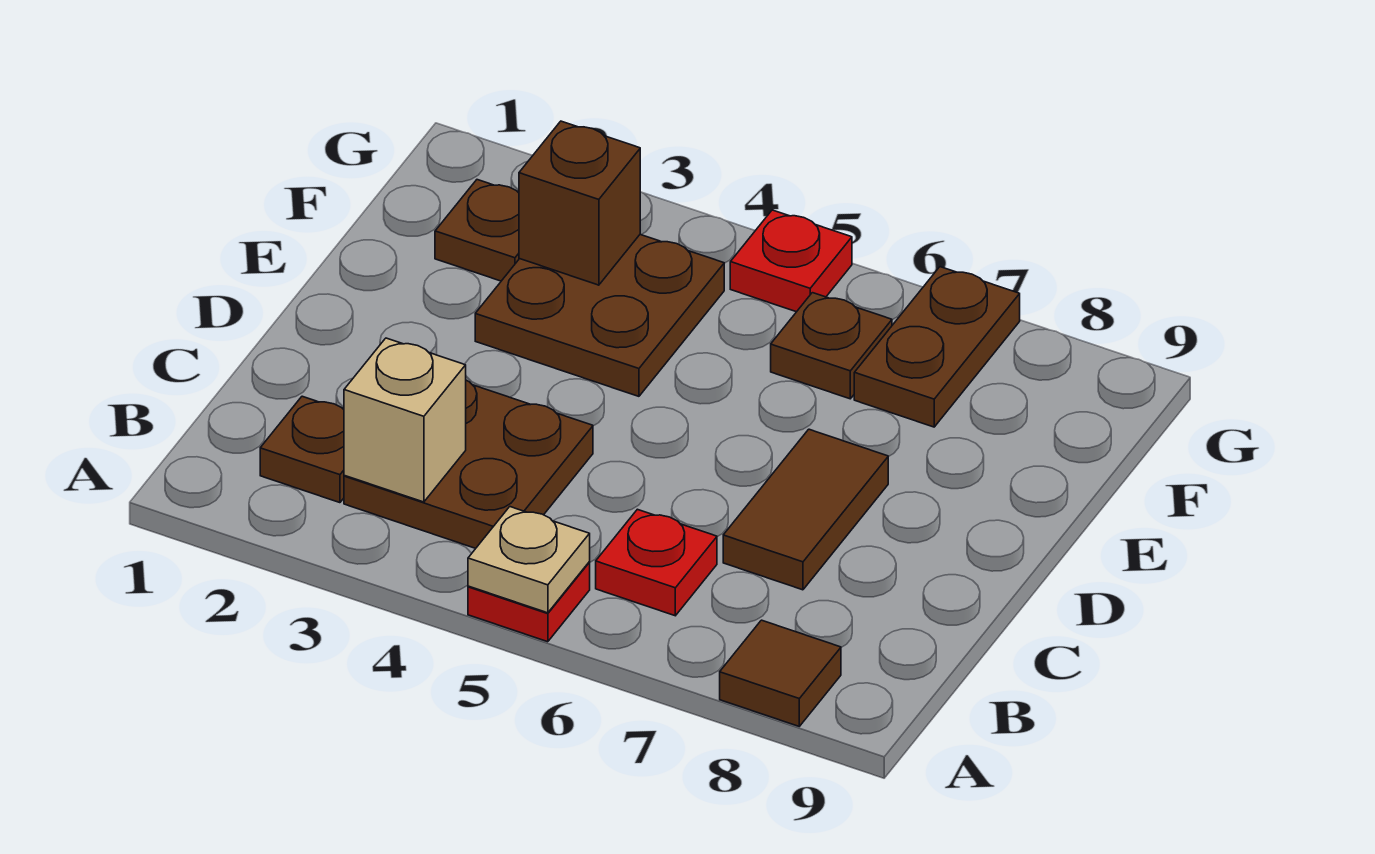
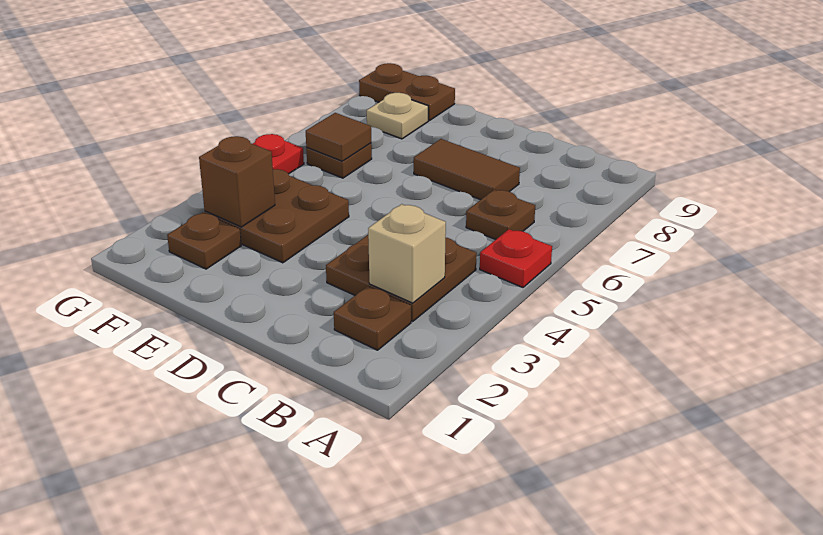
tan 1x1 plate [468,507,590,613] -> tan 1x1 plate moved to [367,93,428,139]
brown 1x1 tile [720,620,841,726] -> brown 1x1 tile moved to [306,113,371,161]
red 1x1 plate [596,509,717,616] -> brown 1x1 plate [466,190,535,240]
brown 1x2 plate [854,267,1020,427] -> brown 1x2 plate moved to [359,63,455,121]

